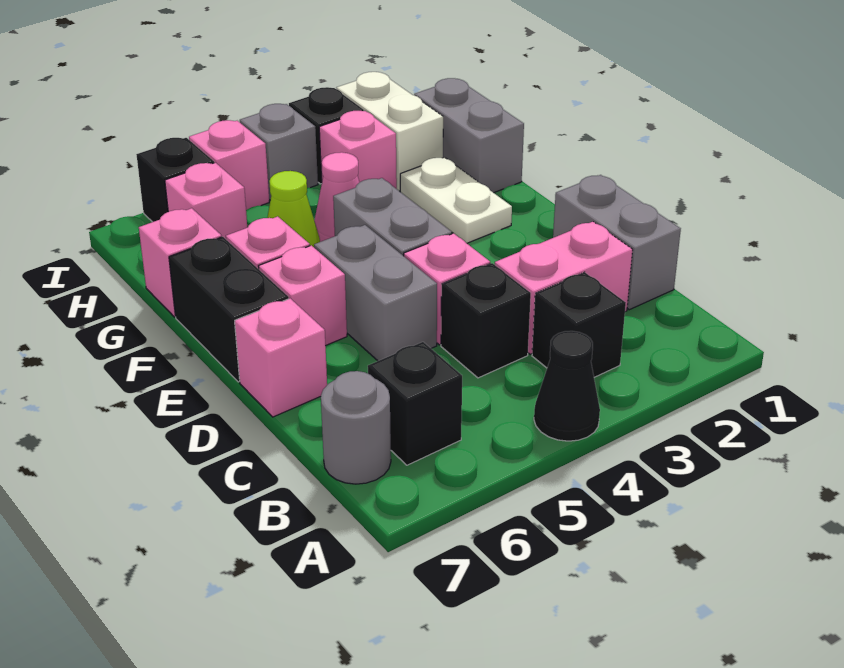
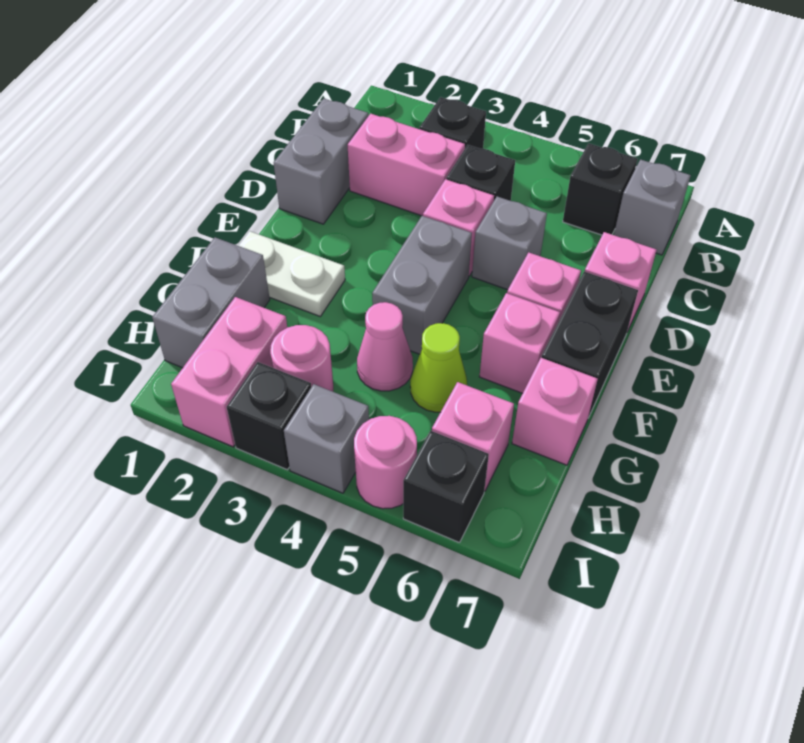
black 1x1 cone [534,331,600,441] -> none
grey 1x1 round brick [321,371,391,484] -> grey 1x1 brick [614,160,691,255]
grey 1x2 brick [314,225,437,361] -> grey 1x1 brick [472,197,547,290]
white 1x2 plate [400,157,512,243] -> white 1x2 plate turned to [238,231,345,316]
white 1x2 brick [336,72,443,191] -> pink 1x2 brick [171,297,287,447]
pink 1x1 brick [319,111,397,189] -> pink 1x1 round brick [270,325,333,392]
pink 1x1 brick [189,120,269,210] -> pink 1x1 round brick [354,416,417,509]

